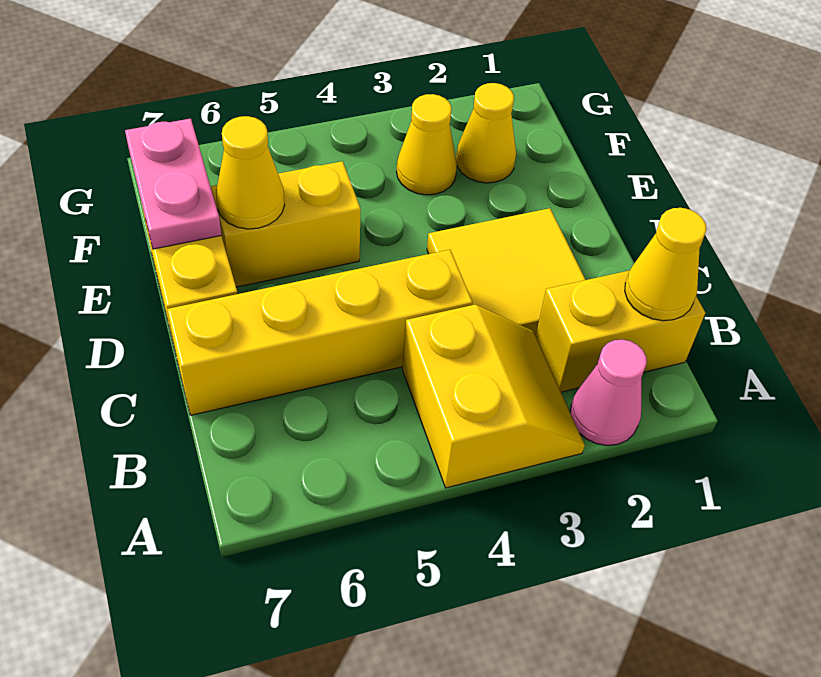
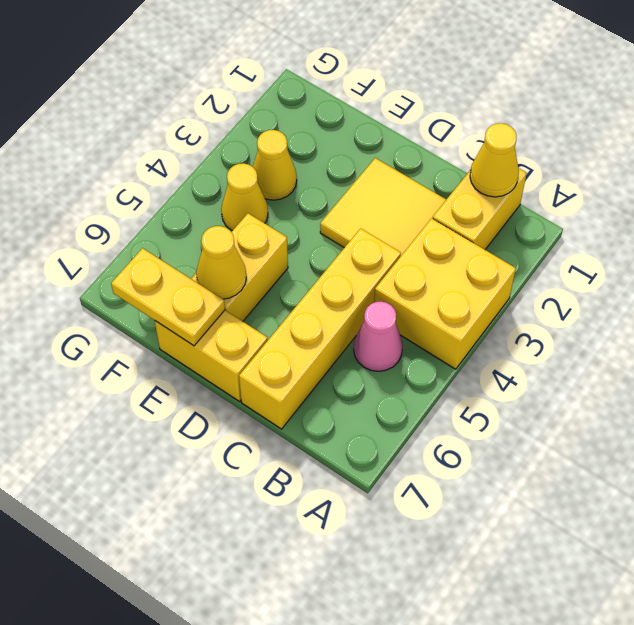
pink 1x1 cone [570,340,647,445] -> pink 1x1 cone moved to [354,302,403,371]
yellow 2x2 slope [402,305,585,488] -> yellow 2x2 brick [374,218,516,369]
pink 1x2 plate [125,119,221,249] -> yellow 1x2 plate [111,248,225,346]
yellow 1x1 cone [456,83,516,183] -> yellow 1x1 cone moved to [221,163,268,231]

